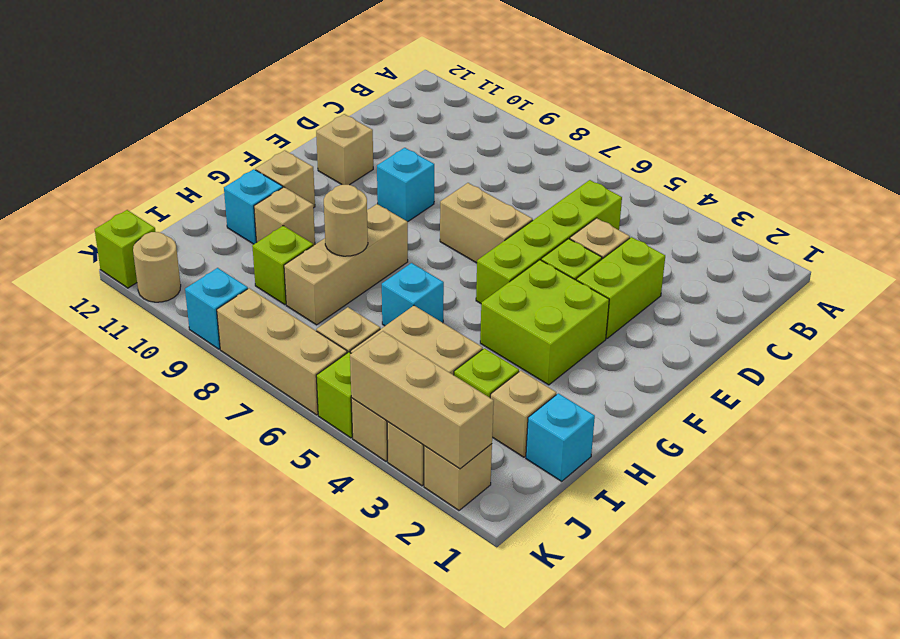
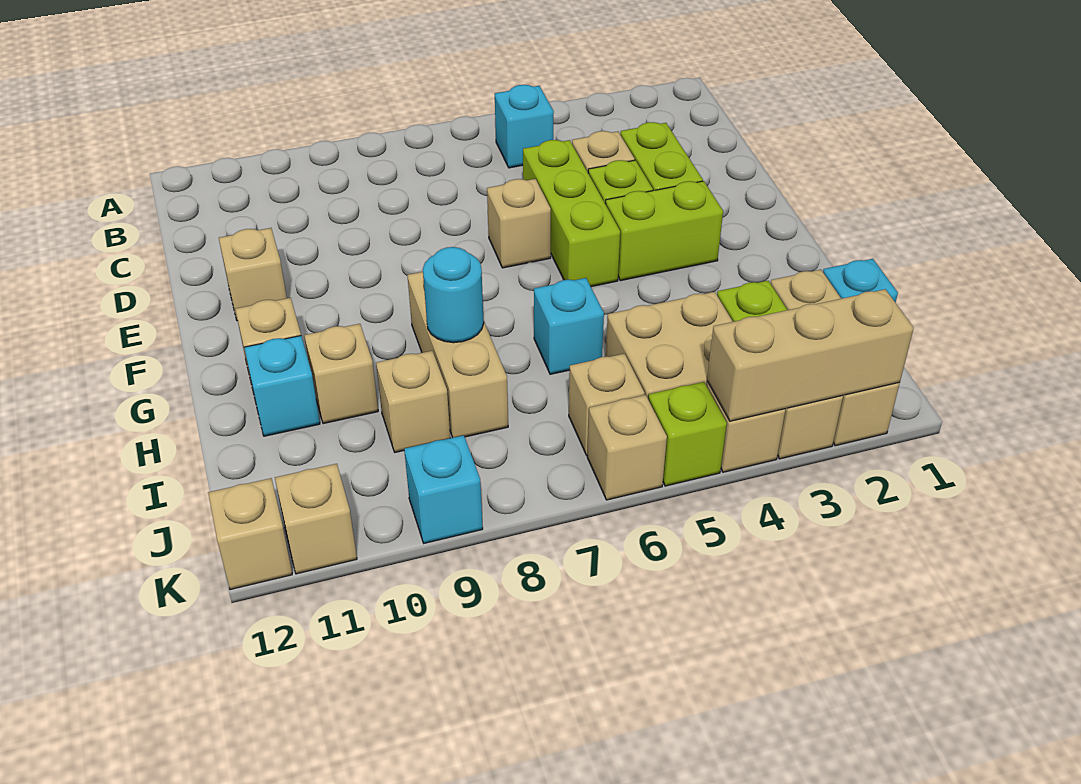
lime 1x4 brick [476,180,622,303] -> lime 1x3 brick [523,140,620,287]
tan 1x2 brick [440,183,533,263] -> tan 1x1 brick [487,179,551,268]
cyan 1x1 brick [377,148,434,222] -> cyan 1x1 brick moved to [495,85,554,168]
lime 2x2 brick [480,260,609,385] -> lime 1x2 brick [605,181,723,281]
tan 1x1 round brick [324,185,368,256] -> cyan 1x1 round brick [423,247,484,343]
lime 1x1 brick [252,226,313,305] -> tan 1x1 brick [376,351,450,452]
tan 1x3 brick [217,288,347,415] -> tan 1x1 brick [587,395,667,500]
tan 1x1 round brick [133,232,181,302] -> tan 1x1 brick [275,464,357,574]
lime 1x1 brick [95,210,156,288] -> tan 1x1 brick [208,478,292,590]

